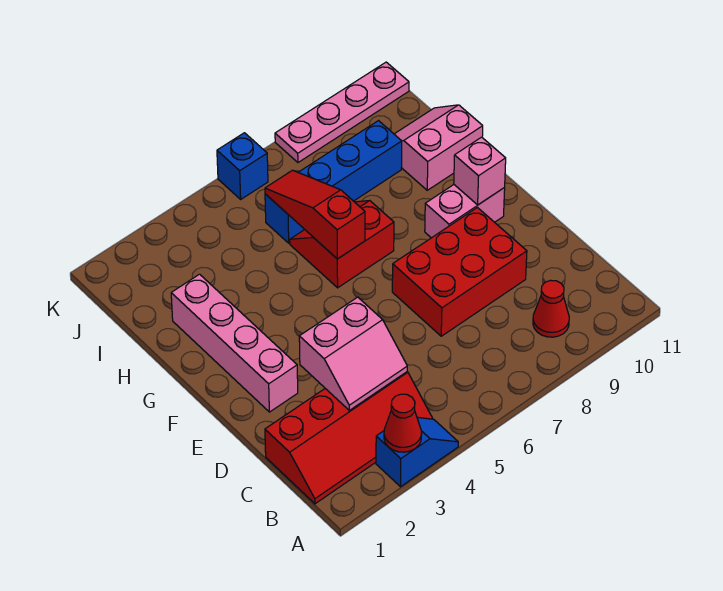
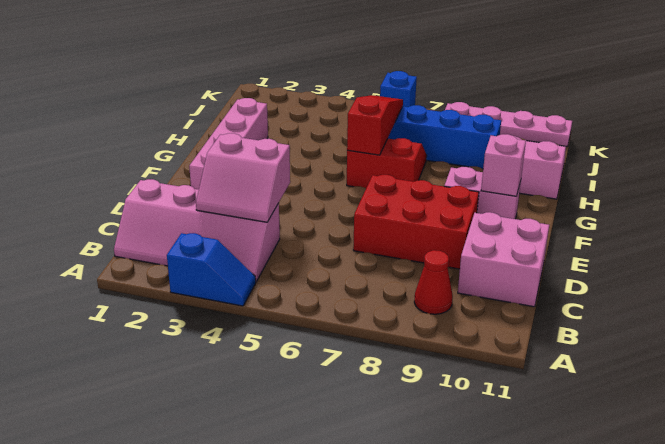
red 1x1 cone [384,394,422,452] -> none
red 2x4 slope [265,372,433,504] -> pink 2x4 slope [114,179,280,282]
none -> pink 2x2 brick [458,212,549,307]

